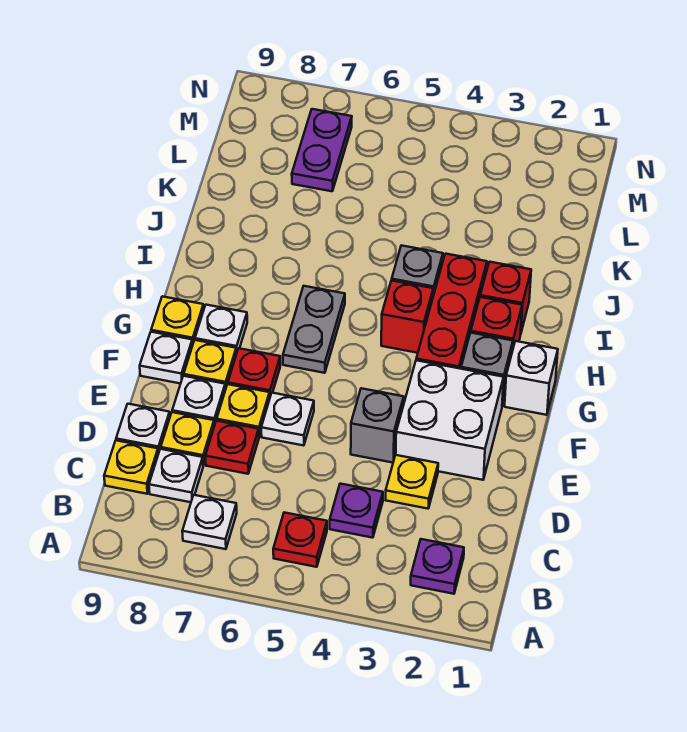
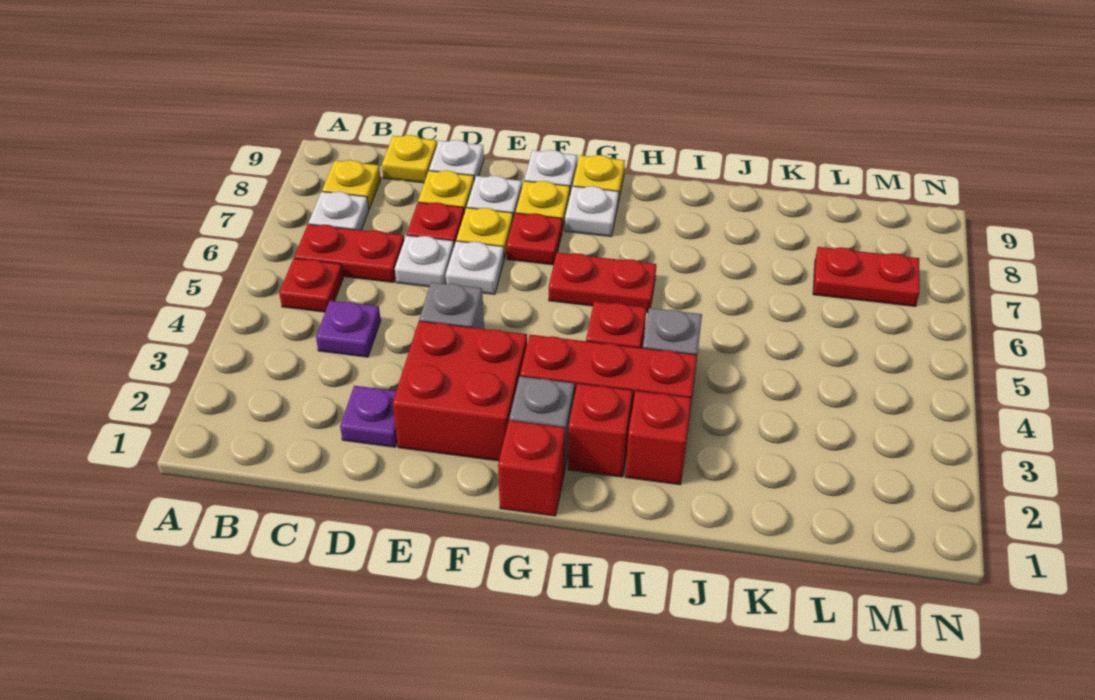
purple 1x1 plate [411,539,464,594] -> purple 1x1 plate moved to [340,386,397,447]
none -> red 1x2 plate [294,224,404,283]
white 1x1 plate [149,449,203,502] -> white 1x1 plate moved to [395,235,454,287]
yellow 1x1 plate [386,455,438,509] -> yellow 1x1 plate moved to [322,160,381,209]
white 2x2 brick [396,360,504,480] -> red 2x2 brick [393,321,527,461]
white 1x1 brick [505,341,558,415] -> red 1x1 brick [498,420,565,516]
grey 1x2 plate [283,286,345,373] -> red 1x2 plate [549,253,656,313]
purple 1x2 plate [292,109,352,191] -> red 1x2 plate [813,247,920,307]

